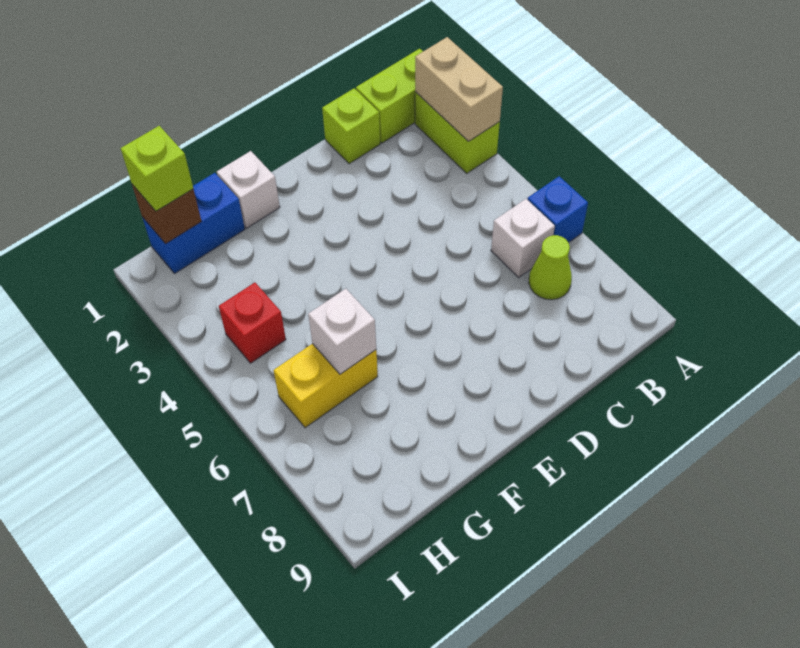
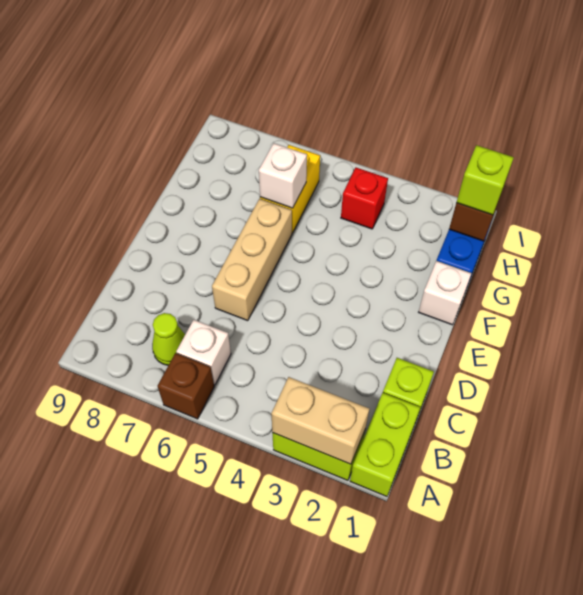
blue 1x1 brick [527,176,588,243] -> brown 1x1 brick [158,353,214,419]
none -> tan 1x3 brick [212,199,292,321]

